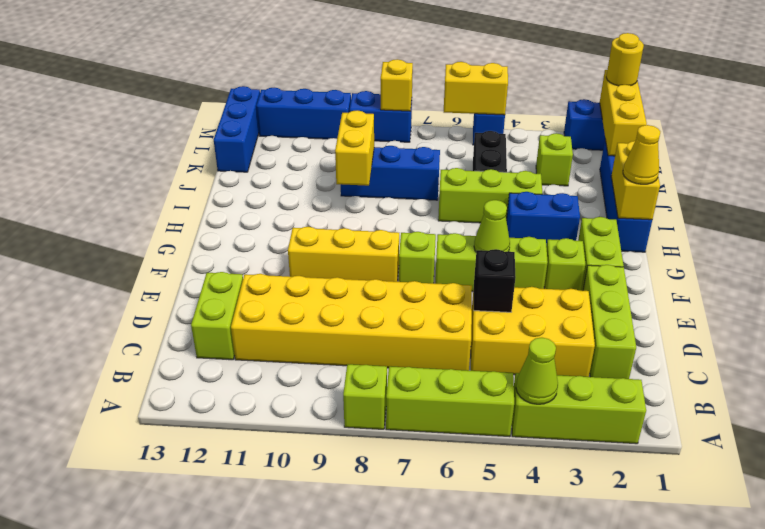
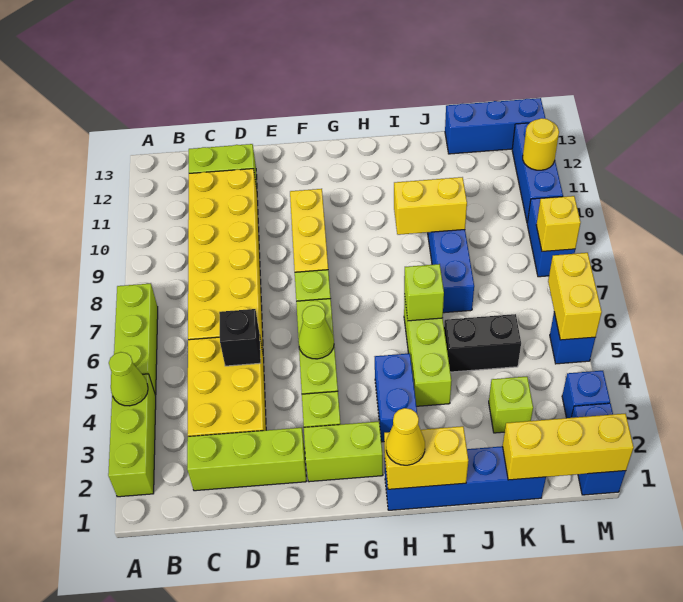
lime 1x1 brick [343,364,387,429] -> lime 1x1 brick moved to [404,264,444,321]
yellow 1x1 round brick [606,33,644,86] -> yellow 1x1 round brick moved to [523,118,559,170]
none -> blue 1x1 brick [562,371,610,418]

